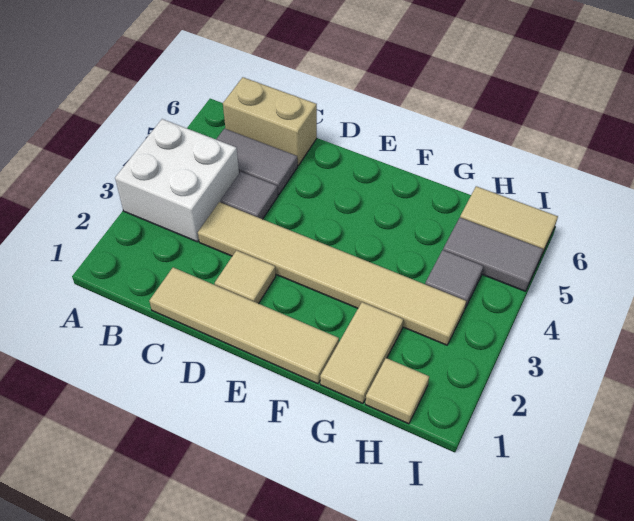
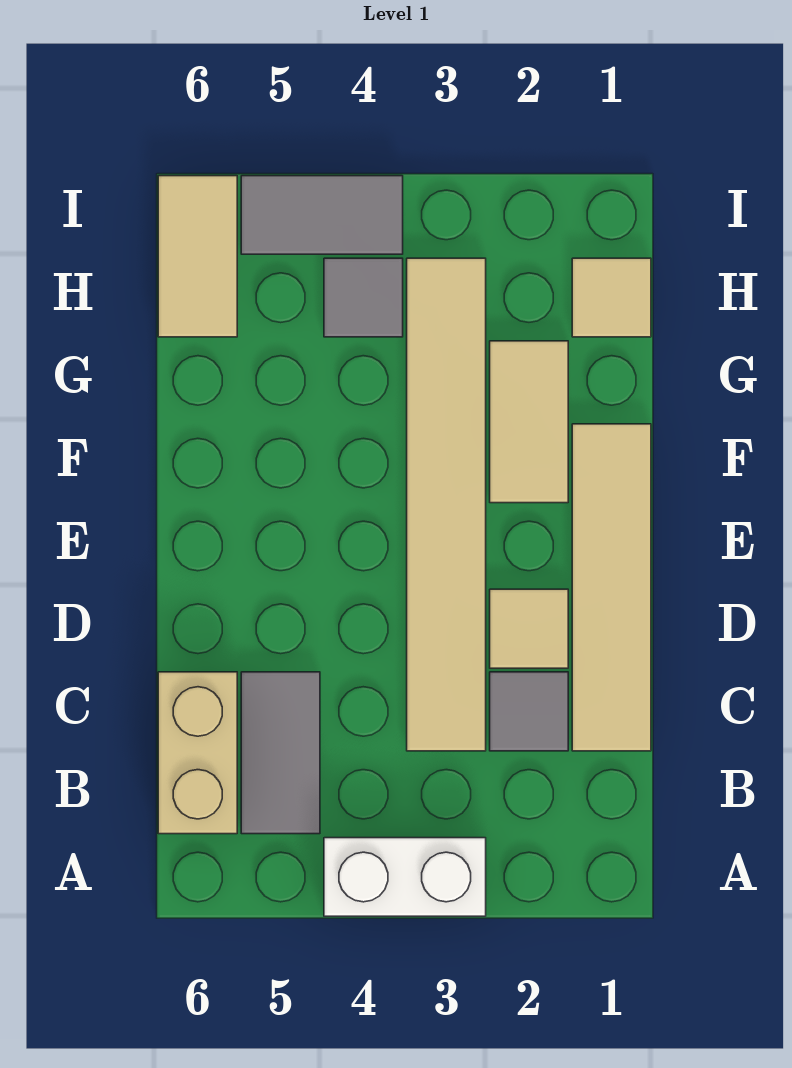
white 2x2 brick [115,119,239,242] -> white 1x2 brick [324,838,486,916]
grey 1x1 tile [220,172,278,219] -> grey 1x1 tile moved to [490,672,568,751]
tan 1x2 tile [320,302,403,403] -> tan 1x2 tile turned to [490,341,568,503]
grey 1x2 tile [443,218,543,291] -> grey 1x2 tile turned to [241,176,403,254]

